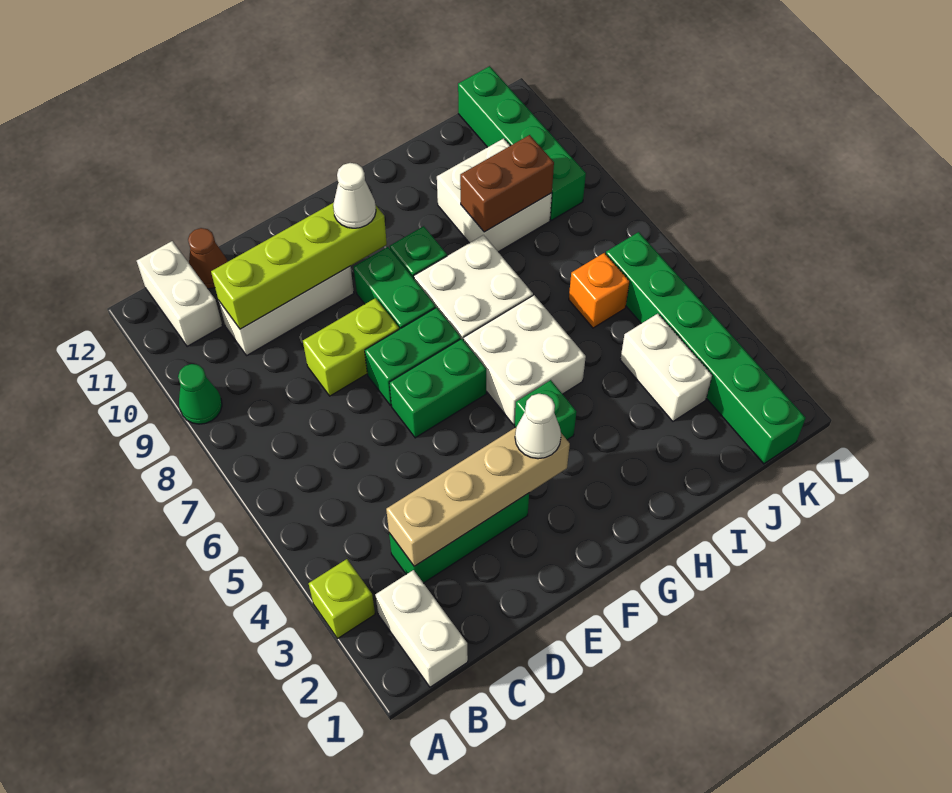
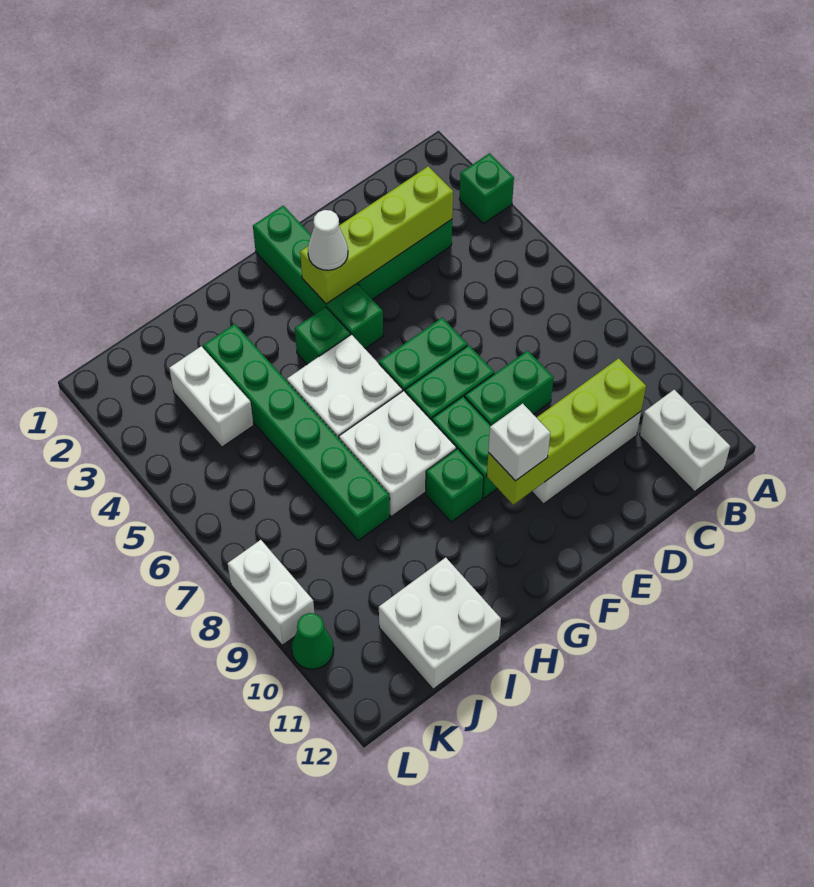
lime 1x1 brick [309,559,375,639] -> green 1x1 brick [459,153,514,224]
green 1x1 cone [178,364,222,424] -> green 1x1 cone moved to [292,613,334,669]
white 1x2 brick [375,570,468,687] -> white 1x2 brick moved to [228,540,314,645]
tan 1x4 brick [386,427,570,566] -> lime 1x4 brick [300,166,453,304]
brown 1x1 cone [188,228,228,289] -> none
lime 1x2 brick [303,298,399,396] -> green 1x2 brick [465,351,554,426]
white 1x1 cone [333,163,376,228] -> white 1x1 brick [488,403,550,481]
white 2x2 brick [437,138,552,252] -> white 2x2 brick moved to [379,557,501,689]
brown 1x2 brick [460,135,554,232] -> none
orange 1x1 brick [569,253,630,328] -> none
green 1x6 brick [606,232,806,464] -> green 1x6 brick moved to [203,324,390,540]
green 1x4 brick [458,66,586,220] -> green 1x4 brick moved to [253,206,383,348]

